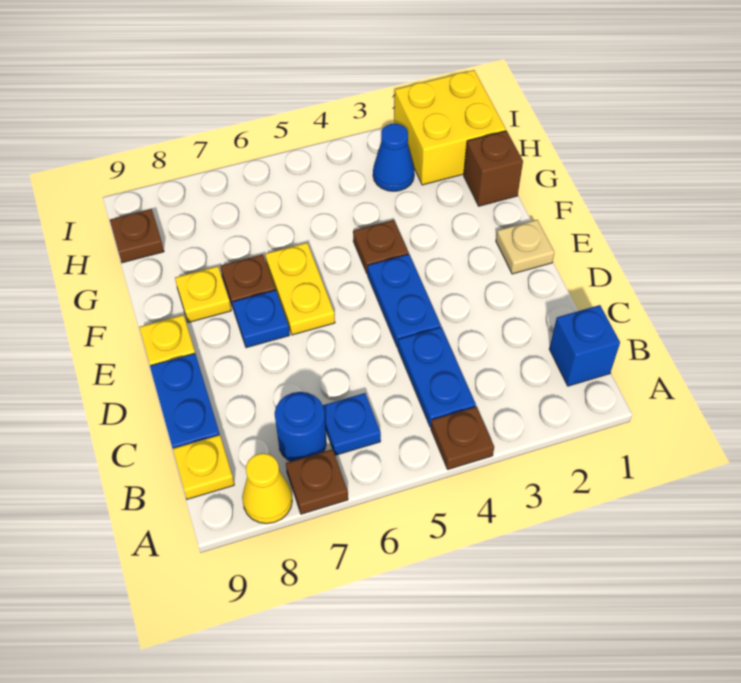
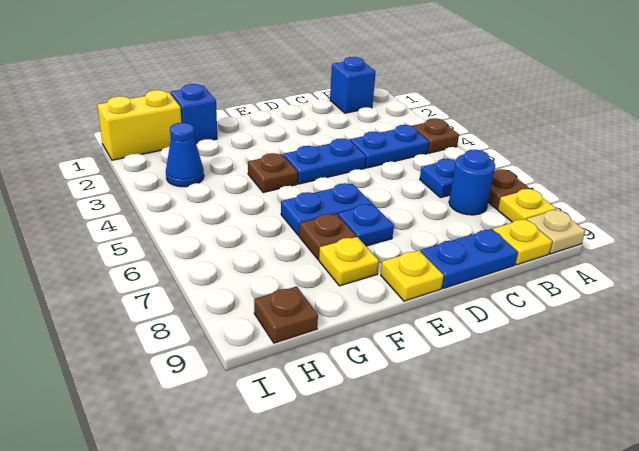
yellow 1x1 cone [242,453,292,524] -> yellow 1x1 plate [498,189,556,222]
tan 1x1 plate [496,220,555,274] -> tan 1x1 plate moved to [527,210,585,254]
yellow 1x2 plate [265,243,335,335] -> blue 1x2 plate [281,183,372,235]
brown 1x1 brick [464,131,523,206] -> blue 1x1 brick [171,84,217,143]
yellow 2x2 brick [394,70,506,185] -> yellow 1x2 brick [97,90,181,160]

